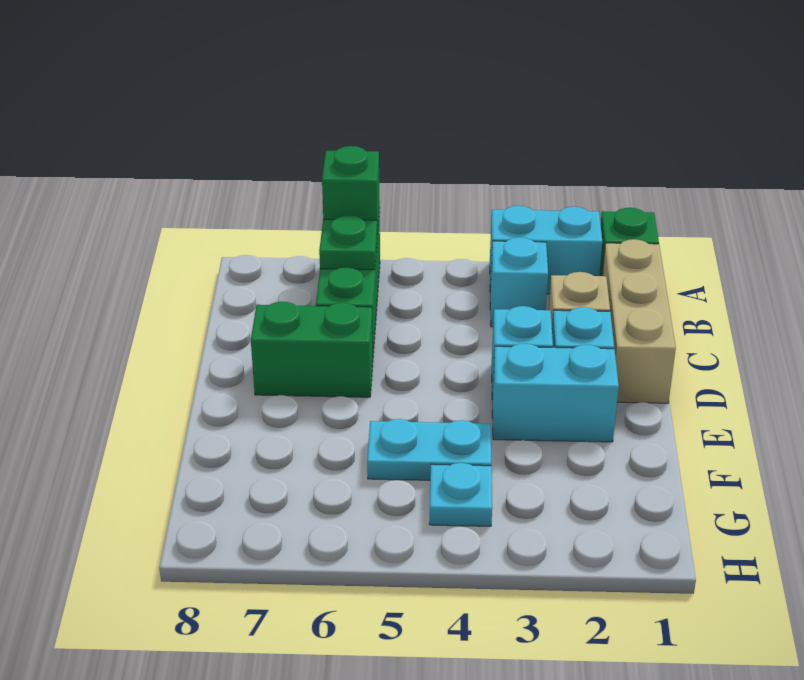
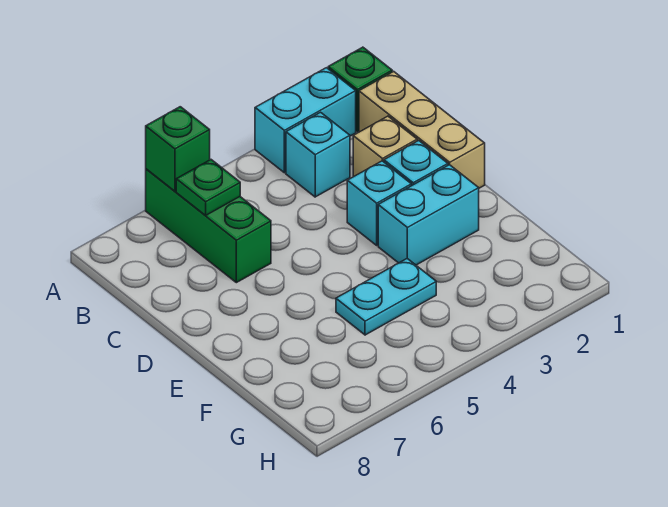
green 1x2 brick [251,302,373,397] -> none
cyan 1x1 plate [429,463,492,526] -> none

